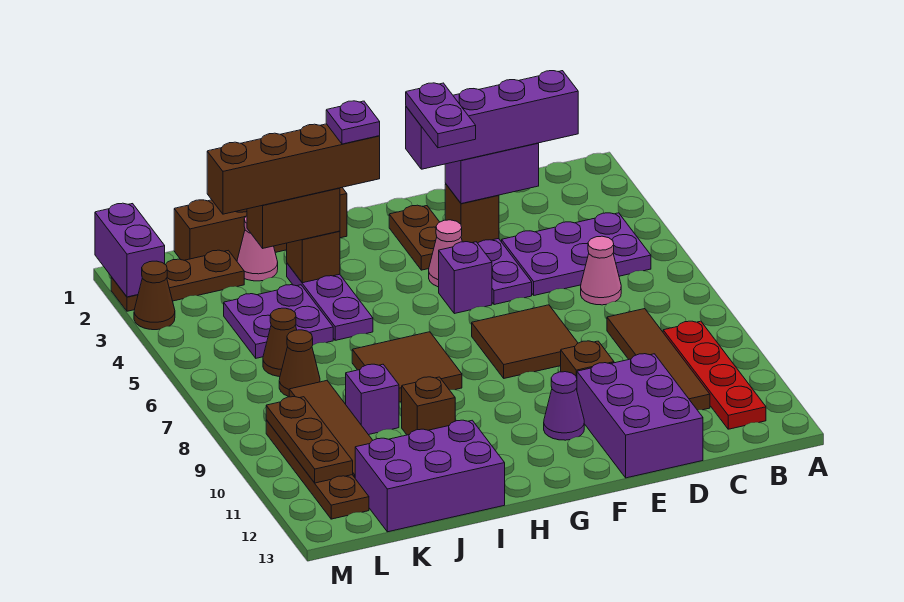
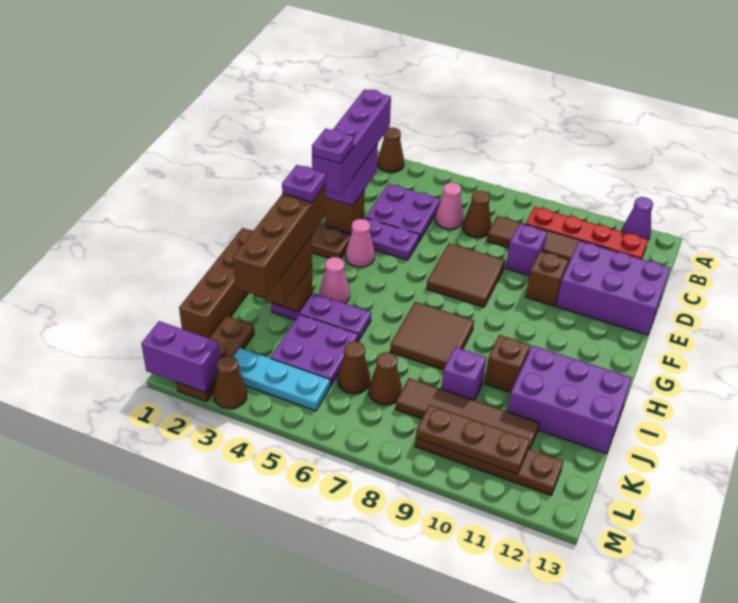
none -> brown 1x1 cone [378,128,404,172]
purple 2x3 plate [502,213,651,295] -> purple 2x2 plate [366,184,441,241]
none -> brown 1x1 cone [463,191,491,238]
purple 1x2 plate [406,83,476,148] -> purple 1x1 plate [312,128,354,164]
purple 1x1 brick [439,242,492,314] -> purple 1x1 brick moved to [506,224,547,276]
purple 1x1 cone [544,372,584,440] -> purple 1x1 cone moved to [622,197,653,240]
purple 2x3 brick [355,420,505,532] -> purple 2x3 brick turned to [507,345,632,454]
pink 1x1 cone [237,216,278,281] -> pink 1x1 cone moved to [320,257,350,304]
none -> cyan 1x3 plate [233,348,330,411]

